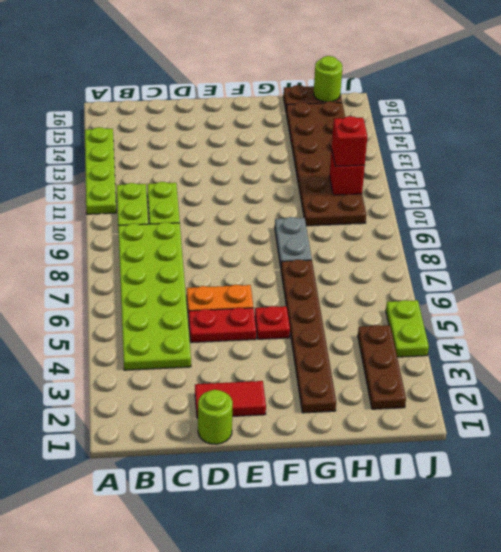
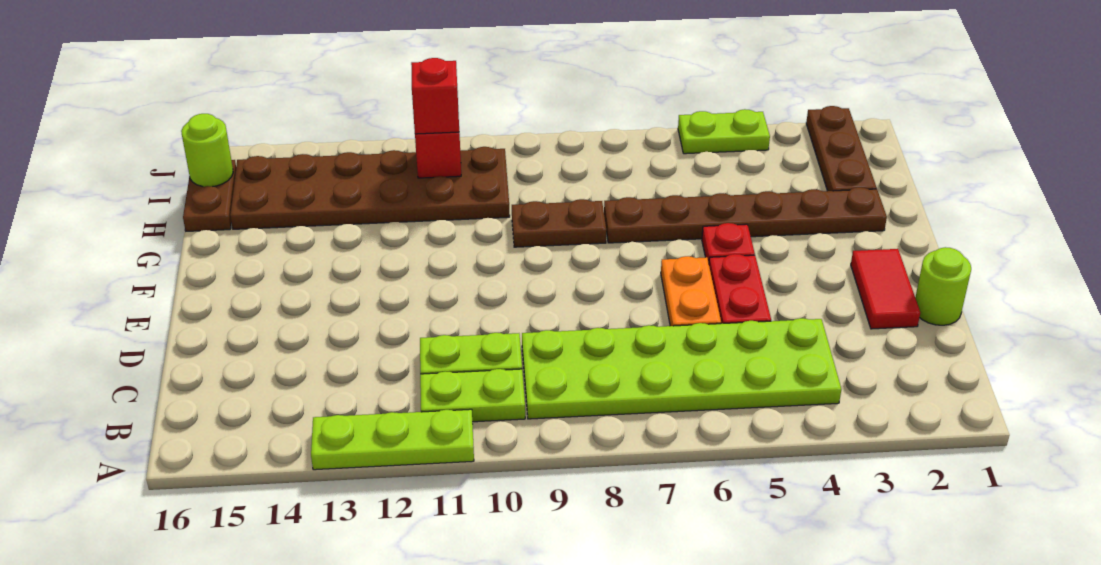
lime 1x4 plate [85,127,116,214] -> lime 1x3 plate [311,409,474,470]
grey 1x2 plate [275,217,312,267] -> brown 1x2 plate [512,199,606,247]
brown 1x3 plate [358,325,406,409] -> brown 1x3 plate turned to [806,106,877,191]

